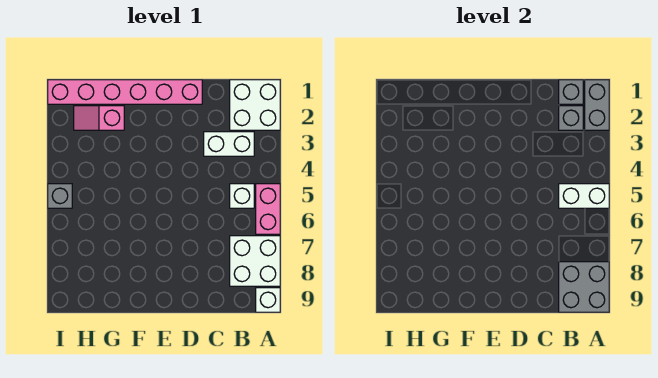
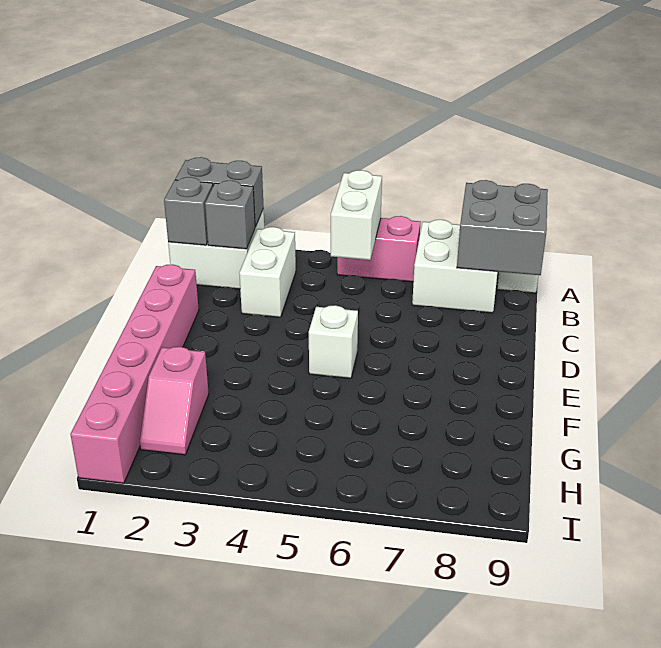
white 1x1 brick [230,184,254,208] -> white 1x1 brick moved to [309,305,358,378]
grey 1x1 brick [48,184,72,208] -> none

